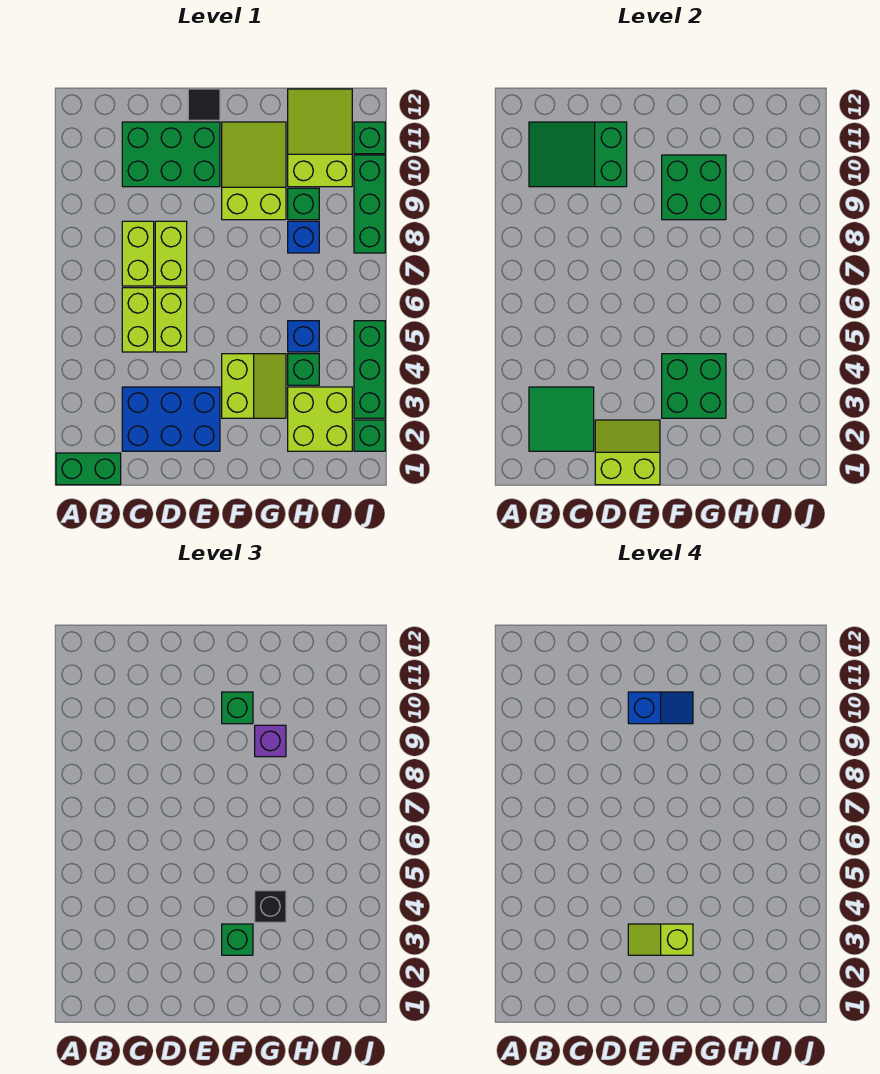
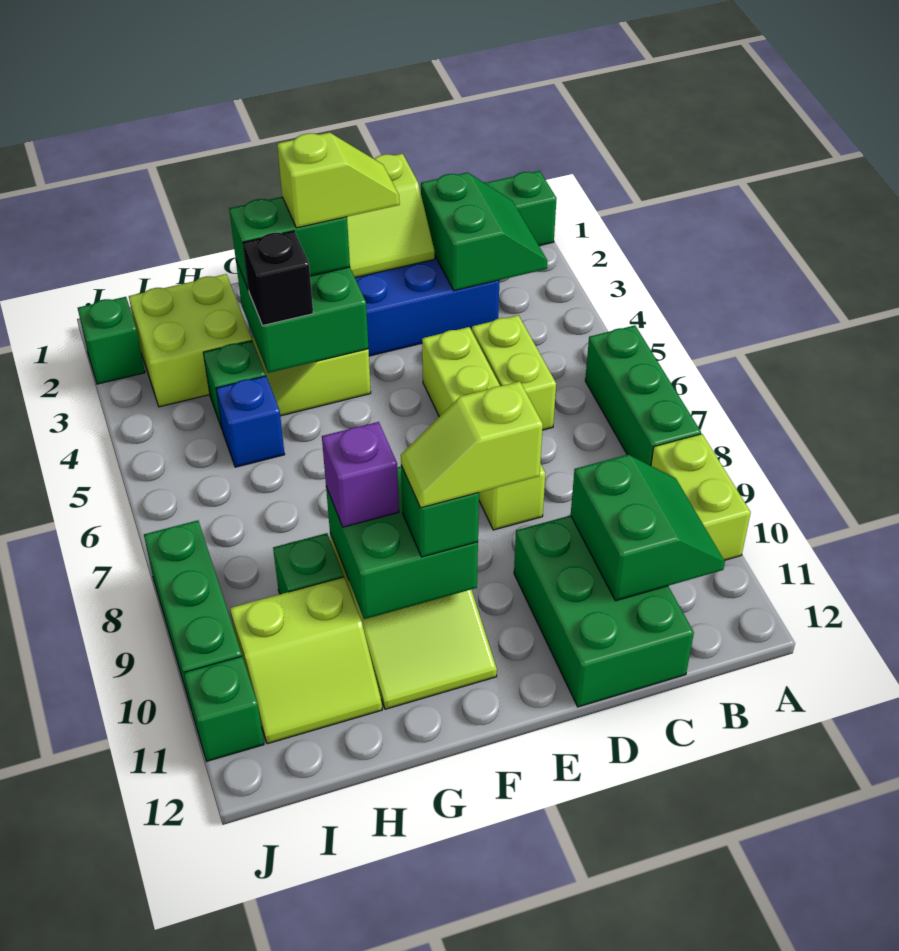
green 2x2 tile [529,387,594,451] -> green 2x2 slope [421,172,548,291]
green 2x3 slope [529,122,627,187] -> green 2x2 slope [571,455,725,601]
lime 1x2 brick [122,221,154,286] -> lime 1x2 brick moved to [651,434,751,560]
green 2x3 brick [122,122,220,187] -> green 2x3 brick turned to [514,515,694,707]
blue 1x2 slope [628,692,693,724] -> lime 1x2 slope [401,381,543,508]
black 1x1 tile [188,89,220,120] -> none
green 1x1 brick [222,924,253,955] -> green 1x2 brick [229,197,350,290]
blue 1x1 brick [288,221,319,253] -> none
lime 2x3 slope [288,89,352,187] -> lime 2x2 slope [230,577,382,744]
green 1x3 brick [354,321,385,418] -> green 1x3 brick moved to [585,325,701,466]

